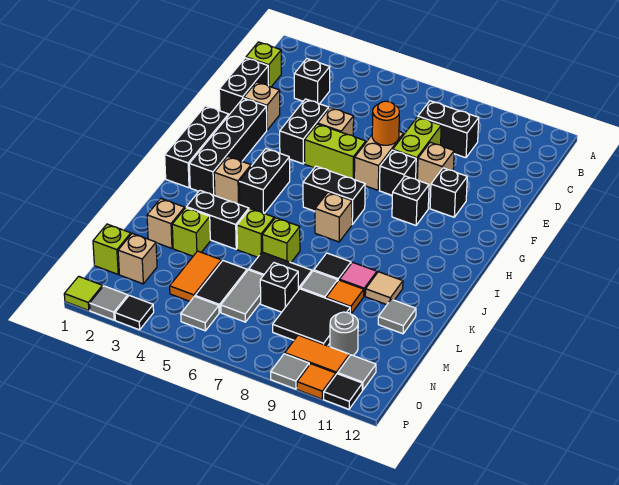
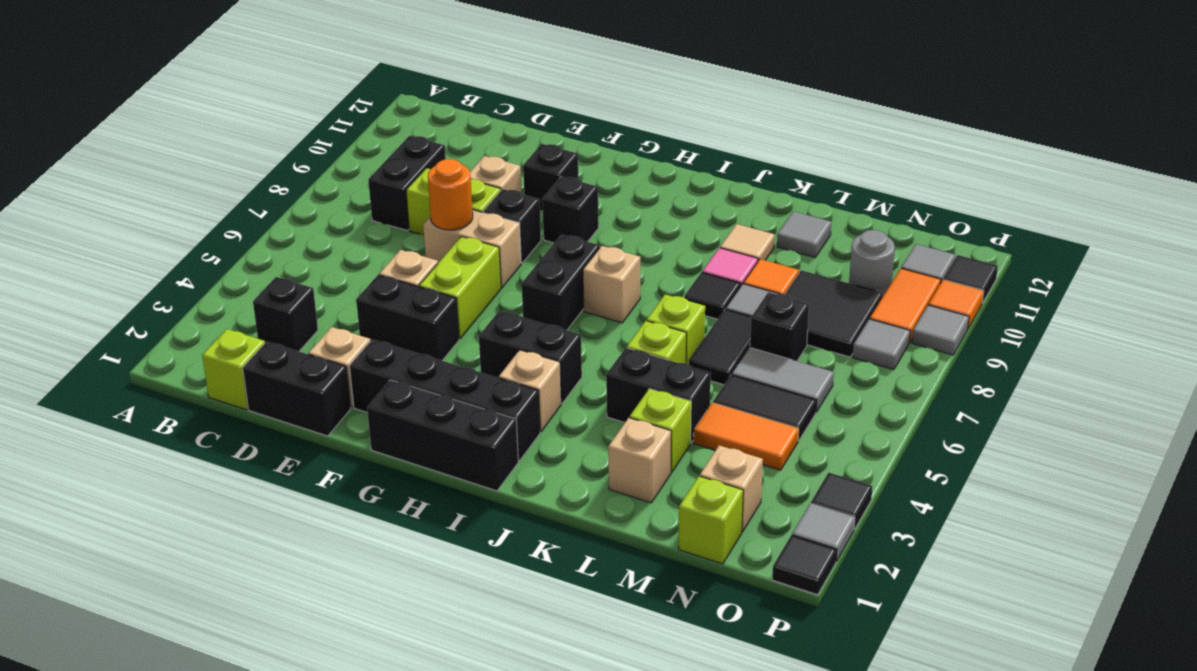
black 1x2 brick [186,191,249,249] -> black 1x2 brick turned to [606,348,711,443]
grey 1x1 tile [181,296,219,331] -> grey 1x1 tile moved to [853,319,910,370]
lime 1x1 tile [64,276,103,311] -> black 1x1 tile [772,535,837,595]

